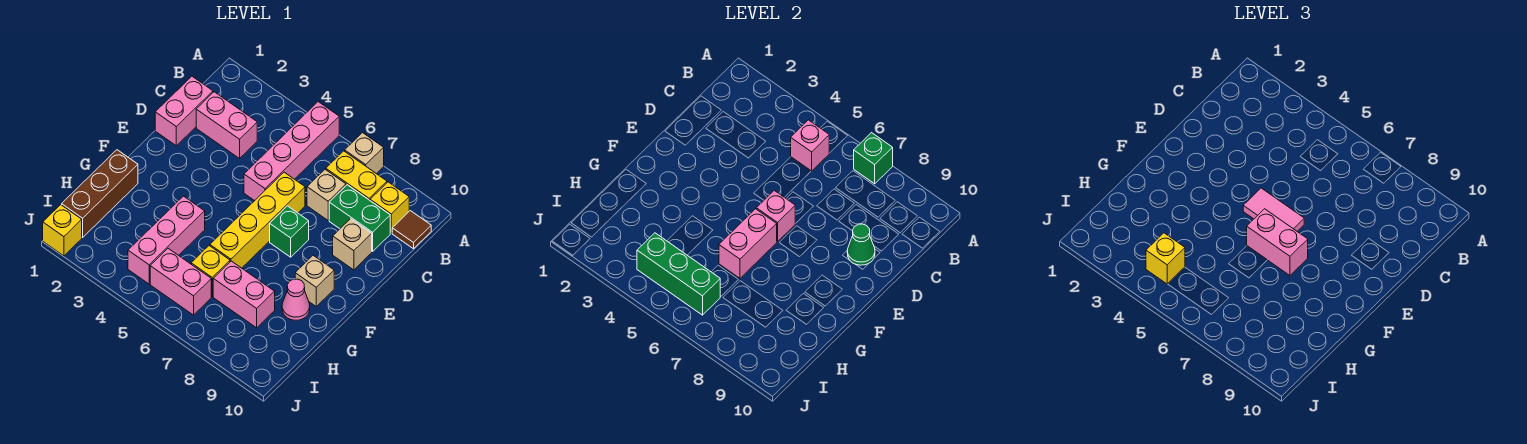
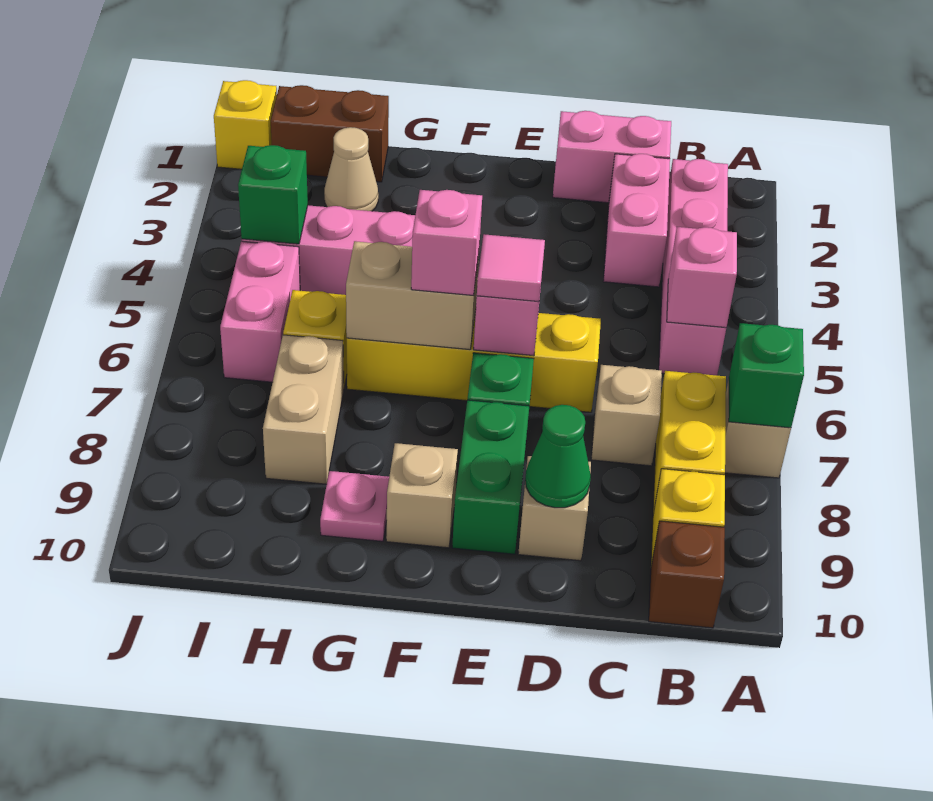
pink 1x4 brick [244,102,339,201] -> pink 1x4 brick turned to [659,159,728,376]
brown 1x1 tile [392,211,431,249] -> brown 1x1 brick [649,521,725,628]
green 1x2 brick [329,185,390,252] -> green 1x2 brick moved to [452,400,529,554]
pink 1x2 tile [1243,188,1304,231] -> pink 1x1 tile [477,234,545,302]
pink 1x2 brick [719,209,777,278] -> tan 1x2 brick [346,241,479,350]
pink 1x2 brick [1247,209,1308,275] -> pink 1x1 brick [411,190,482,296]
brown 1x3 brick [62,150,138,237] -> brown 1x2 brick [271,85,389,182]
pink 1x1 cone [282,279,310,320] -> pink 1x1 plate [320,471,389,541]
none -> tan 1x1 cone [324,127,378,211]
pink 1x2 brick [213,261,275,328] -> tan 1x2 brick [263,335,344,484]
green 1x3 brick [637,233,720,315] -> green 1x1 brick [238,145,308,244]
yellow 1x1 brick [1146,233,1185,284] -> none

